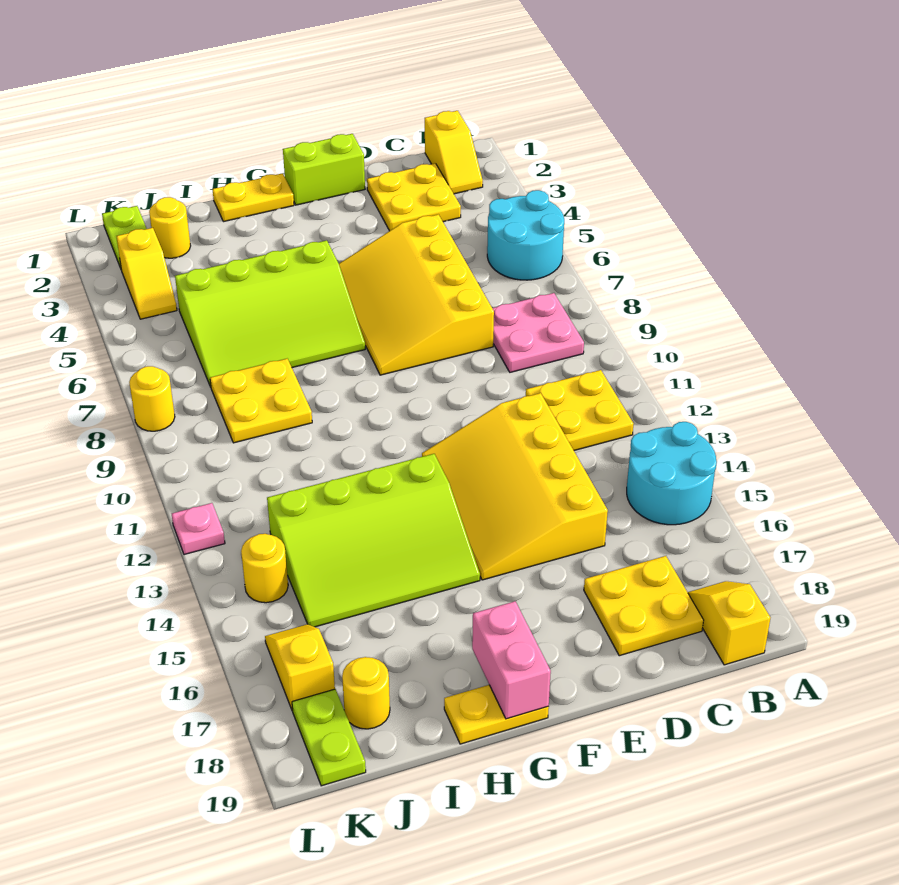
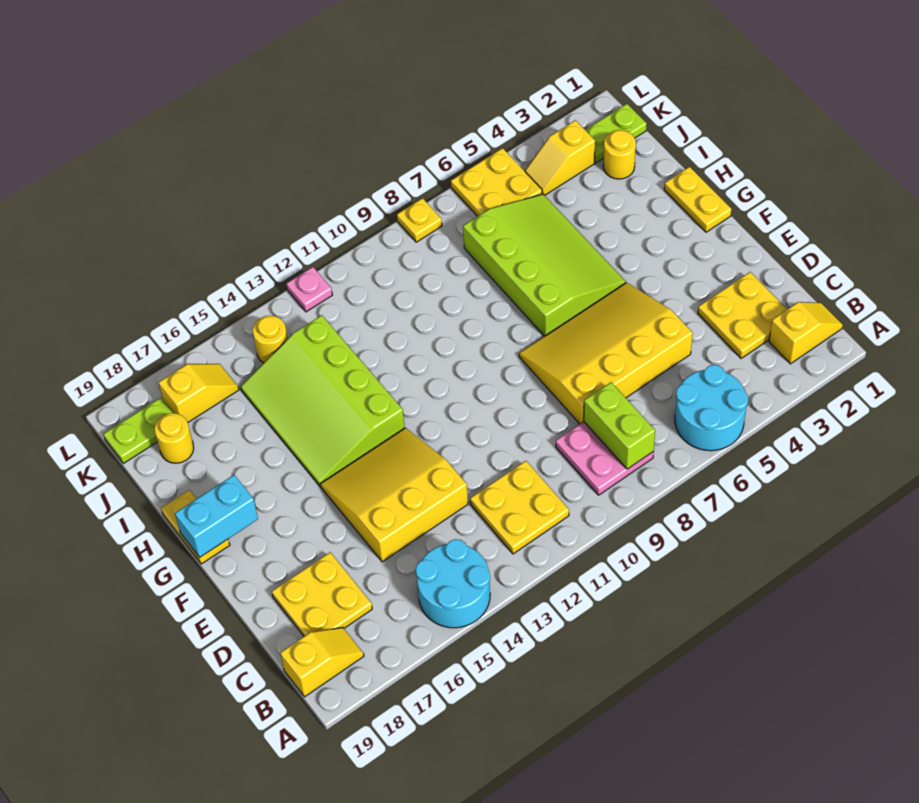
yellow 1x2 slope [425,111,483,194] -> yellow 1x2 slope turned to [769,302,843,364]
yellow 3x4 slope [422,393,608,580] -> yellow 3x3 slope [320,428,468,562]
lime 1x2 brick [283,134,365,205] -> lime 1x2 brick moved to [584,382,655,469]
lime 3x4 slope [175,240,365,387] -> lime 3x4 slope turned to [463,194,626,336]
pink 1x2 brick [472,601,551,719] -> cyan 1x2 brick [175,475,258,557]
yellow 2x2 plate [210,359,312,443] -> yellow 2x2 plate moved to [451,148,542,216]
yellow 1x1 round brick [129,366,175,431] -> yellow 1x1 plate [397,198,442,242]

